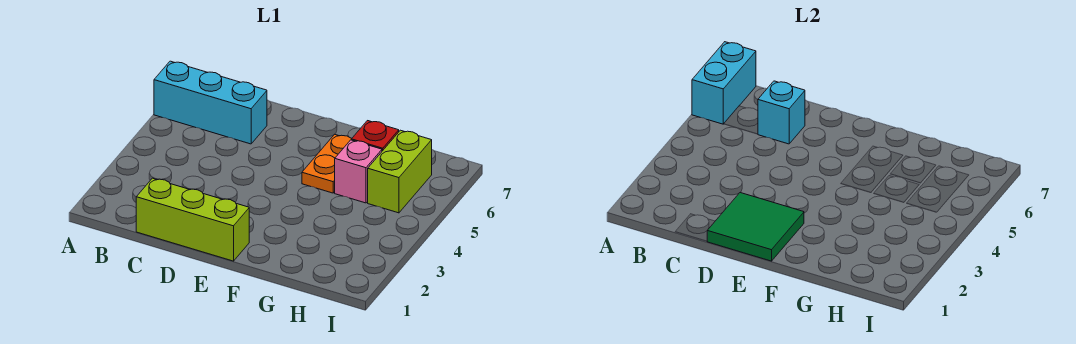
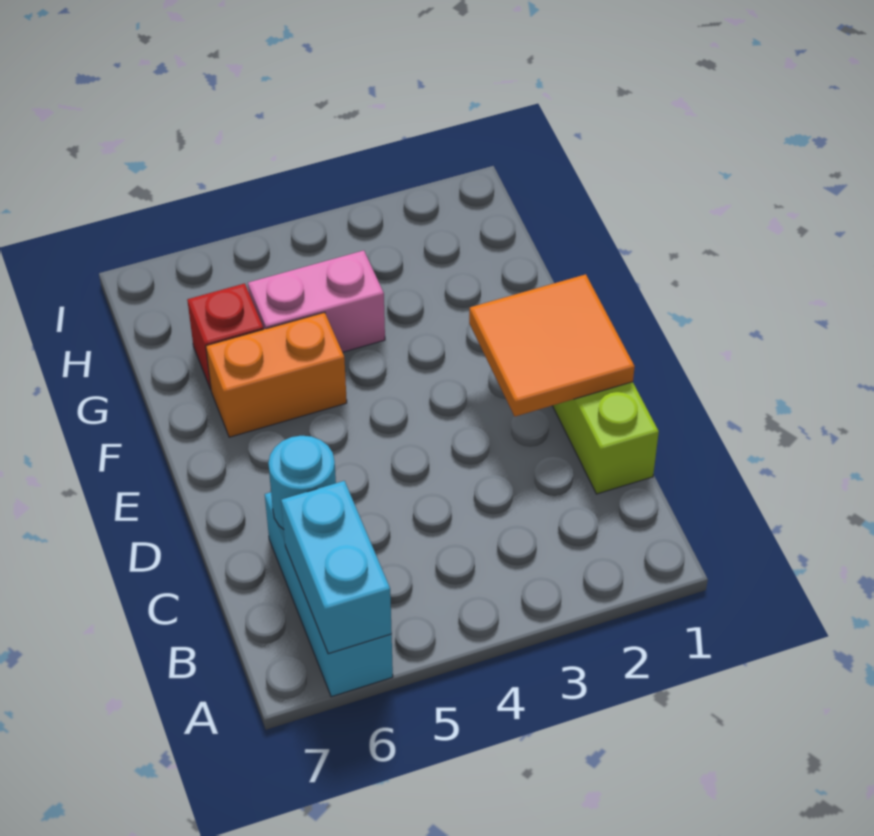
cyan 1x2 brick [692,42,756,124] -> cyan 1x2 brick turned to [281,481,392,654]
cyan 1x1 brick [758,81,805,144] -> cyan 1x1 round brick [268,436,336,529]
green 2x2 tile [707,193,804,261] -> orange 2x2 tile [469,274,635,417]
orange 1x2 plate [302,134,352,193] -> orange 1x2 brick [206,312,347,437]
pink 1x1 brick [335,140,382,203] -> pink 1x2 brick [248,250,385,352]
lime 1x2 brick [368,130,432,213] -> none

